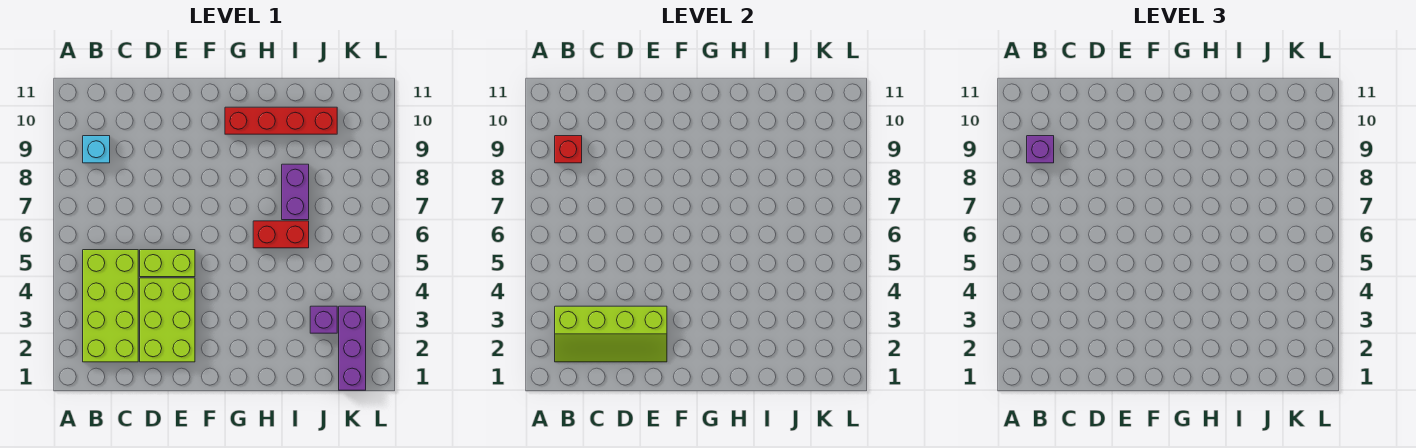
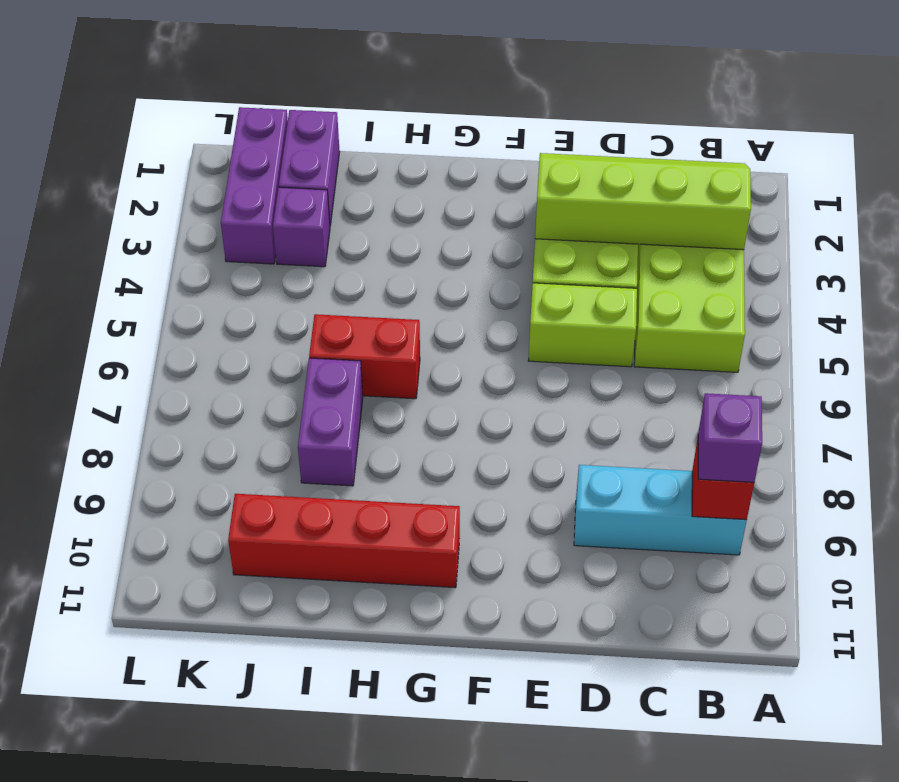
cyan 1x1 brick [83,136,110,163] -> cyan 1x3 brick [574,465,747,555]
none -> purple 1x2 brick [279,110,340,225]

